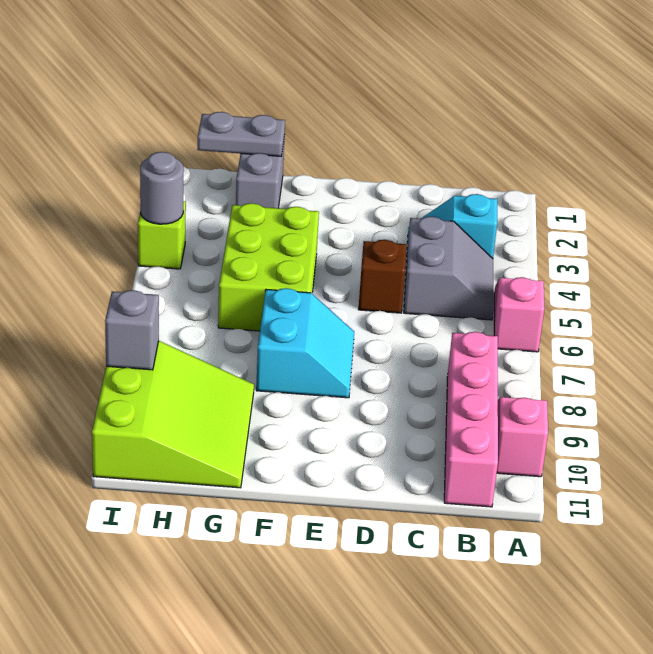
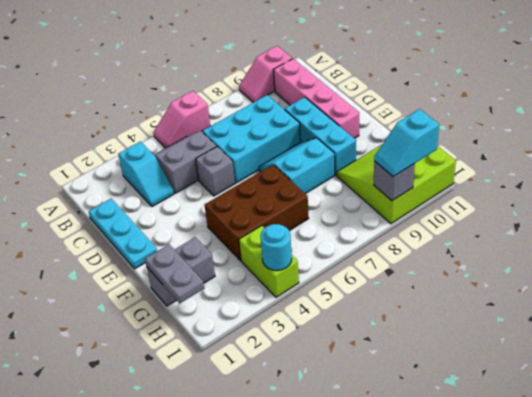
pink 1x4 brick [444,332,498,507] -> pink 1x4 brick turned to [273,59,359,139]
none -> cyan 1x3 plate [89,198,157,269]
none -> cyan 2x3 brick [203,95,300,183]
brown 1x1 brick [358,240,407,313] -> grey 1x1 brick [196,146,235,196]
none -> cyan 1x3 brick [285,97,356,175]
lime 2x3 brick [218,203,319,331] -> brown 2x3 brick [205,165,309,261]
lime 1x1 brick [138,201,186,269] -> lime 1x2 brick [239,226,299,297]
grey 1x1 round brick [140,152,184,224] -> cyan 1x1 round brick [260,224,292,271]
none -> cyan 1x2 slope [374,109,439,177]

